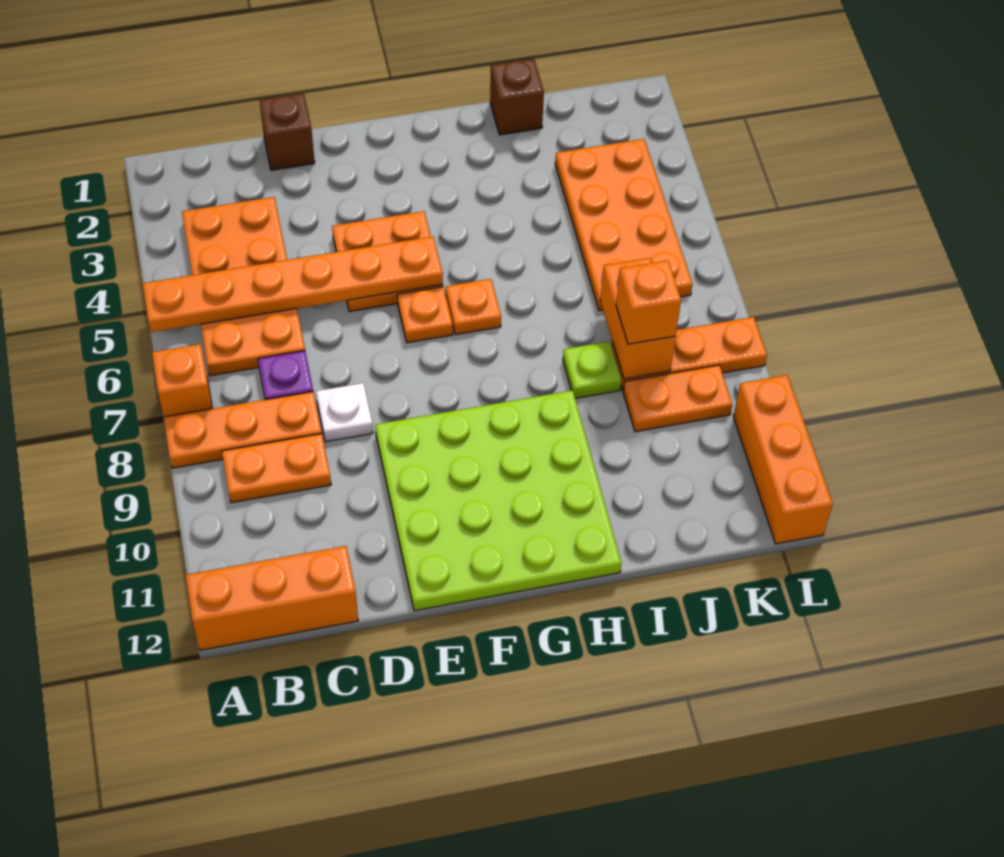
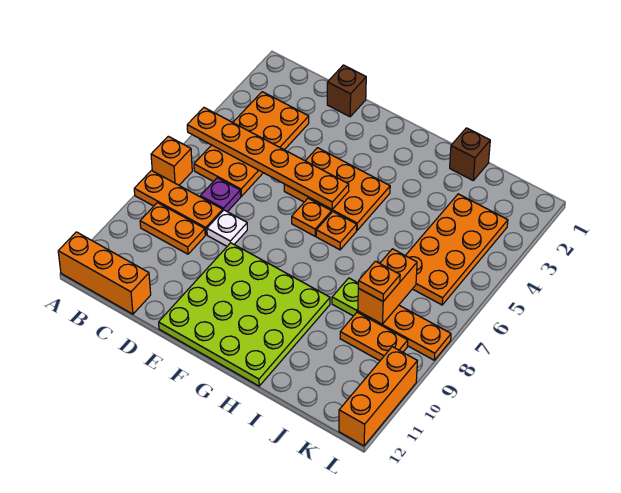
orange 2x2 plate [332,211,443,312] -> orange 2x3 plate [284,148,390,230]
orange 1x1 brick [616,260,681,344] -> orange 1x1 plate [358,261,400,301]

